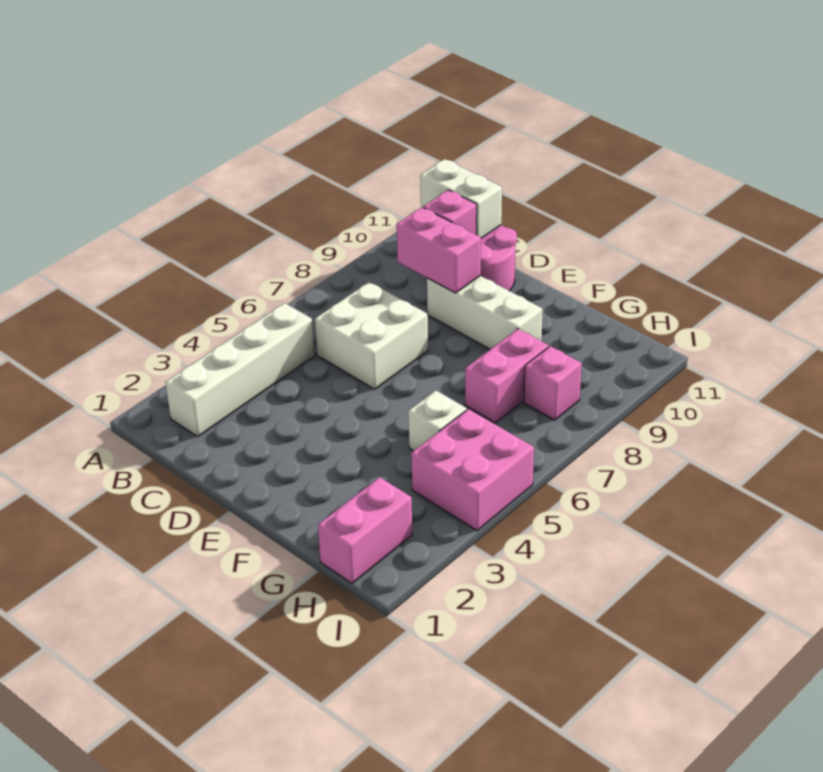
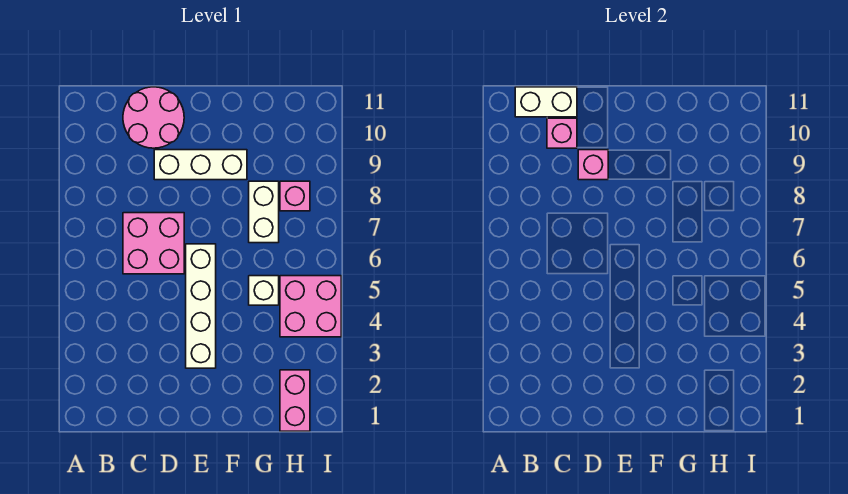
white 1x4 brick [166,303,315,437] -> white 1x4 brick moved to [186,244,216,368]
white 2x2 brick [315,282,428,389] -> pink 2x2 brick [123,213,184,274]
pink 1x2 brick [397,207,481,293] -> pink 1x1 brick [578,150,608,180]
pink 1x2 brick [465,329,549,423] -> white 1x2 brick [249,181,279,243]

